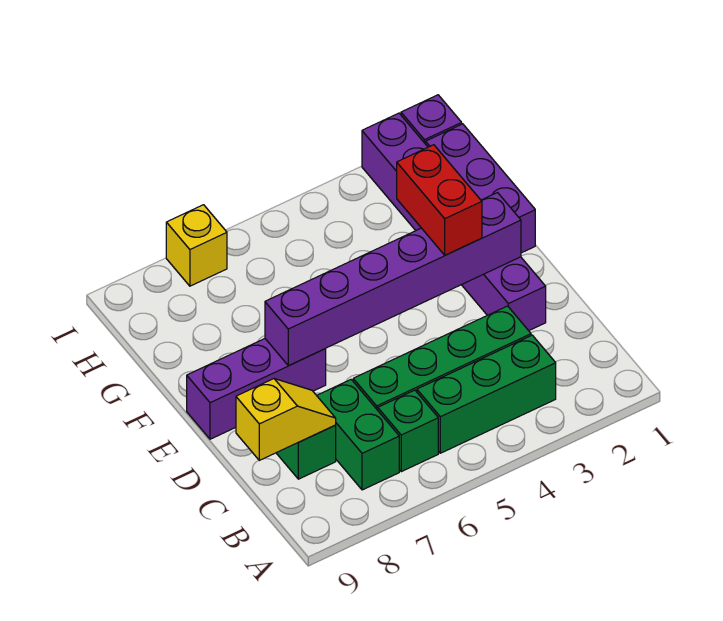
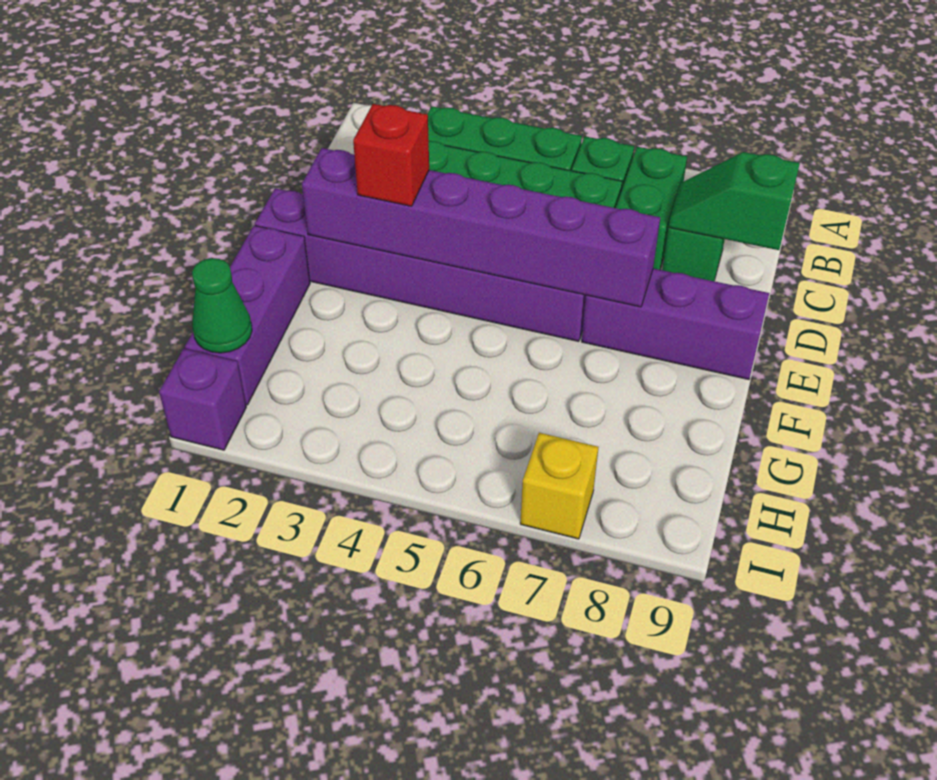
yellow 1x2 slope [236,379,336,460] -> green 1x2 slope [669,152,800,250]
purple 1x6 brick [362,113,546,331] -> purple 1x6 brick turned to [255,188,586,341]
red 1x2 brick [397,145,482,255] -> red 1x1 brick [353,104,429,206]
none -> green 1x1 cone [192,258,252,353]

